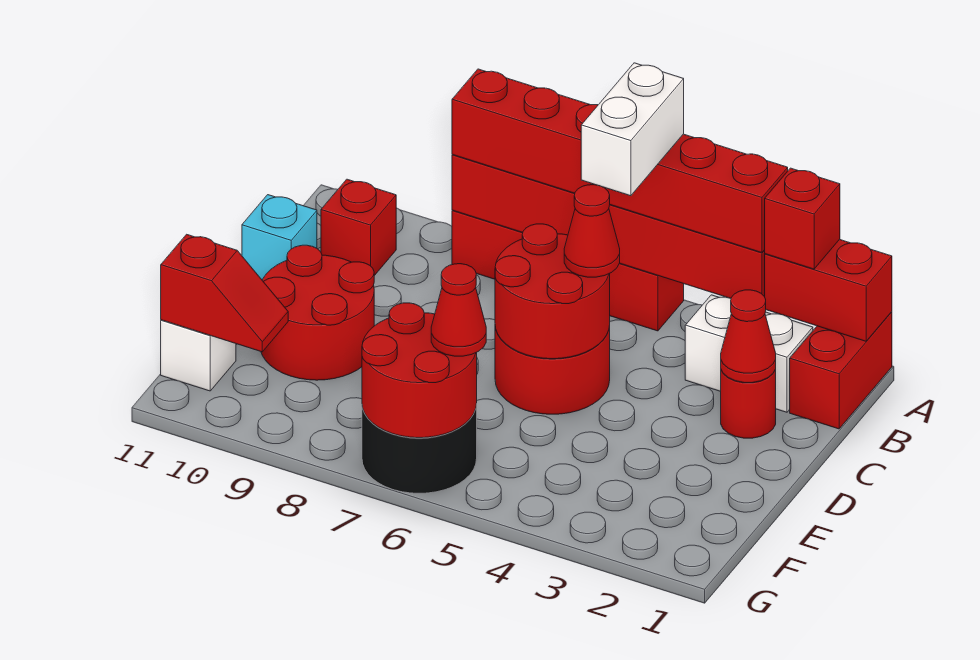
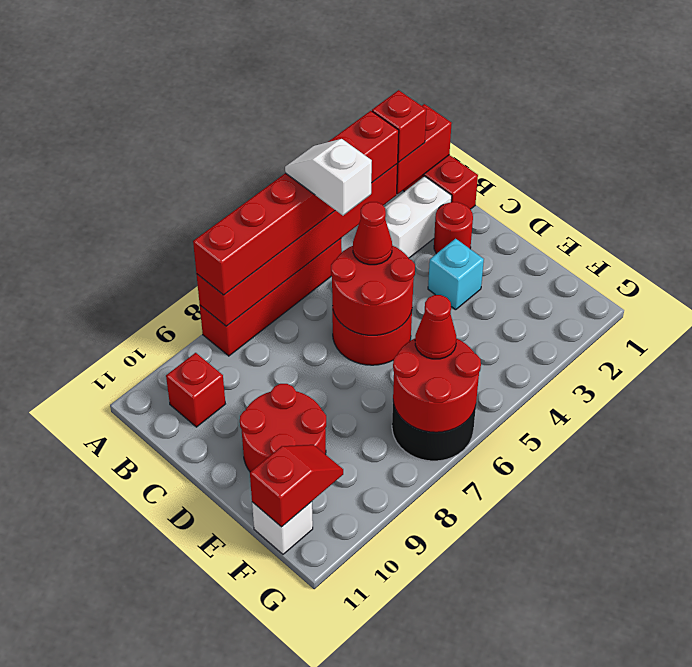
white 1x2 brick [581,63,684,196] -> white 1x2 slope [285,139,372,216]
red 1x1 cone [721,290,776,383] -> none
cyan 1x1 brick [242,195,317,280] -> cyan 1x1 brick moved to [428,239,484,310]

